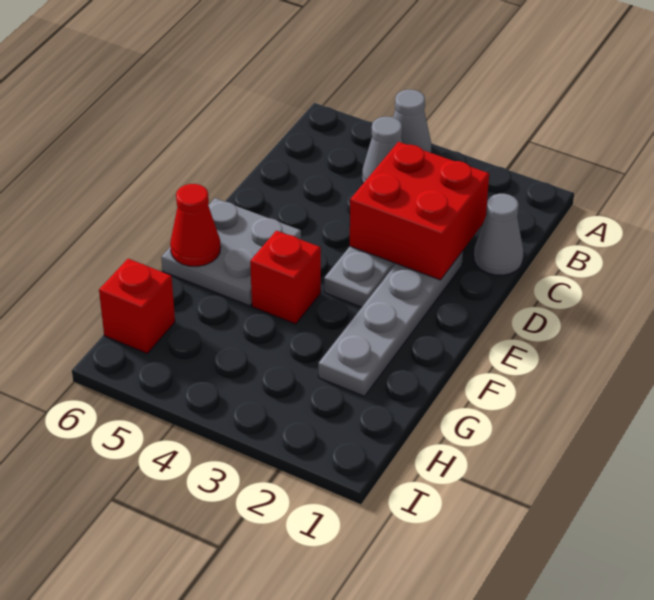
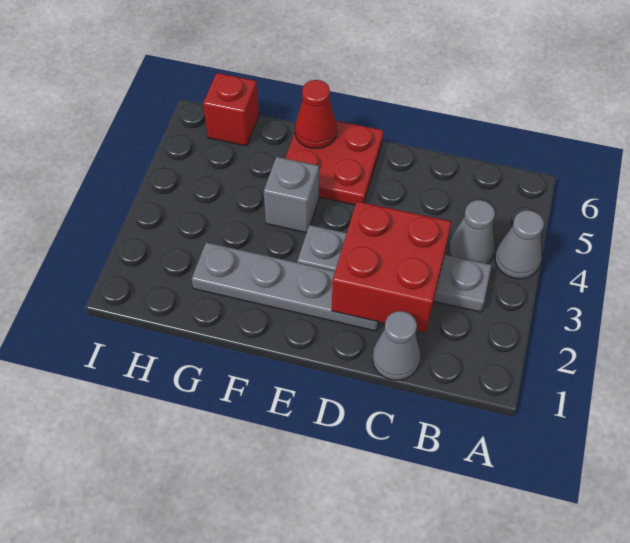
grey 2x2 plate [161,198,301,306] -> red 2x2 plate [285,121,383,205]
red 1x1 brick [250,231,321,324] -> grey 1x1 brick [264,157,319,233]

